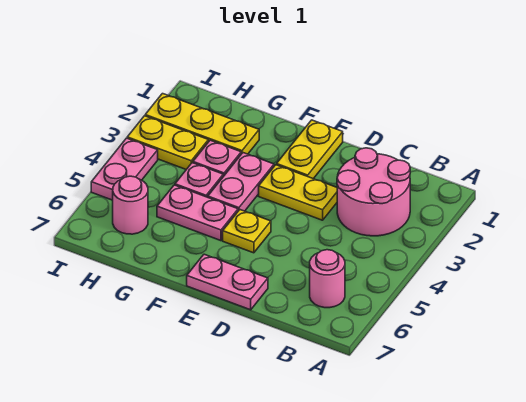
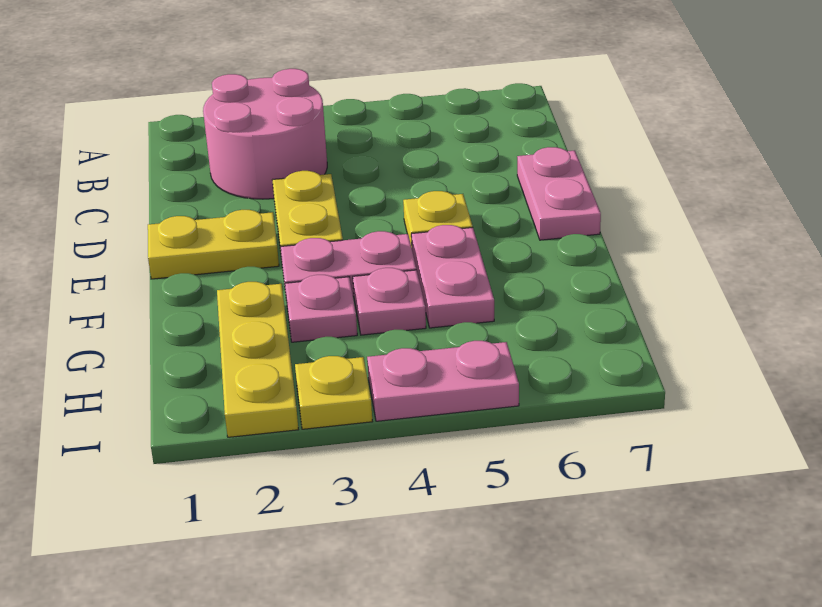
pink 1x1 round brick [310,250,345,308] -> none
yellow 1x2 plate [127,116,208,169] -> yellow 1x1 plate [295,356,372,429]
pink 1x1 round brick [113,176,148,234] -> none

